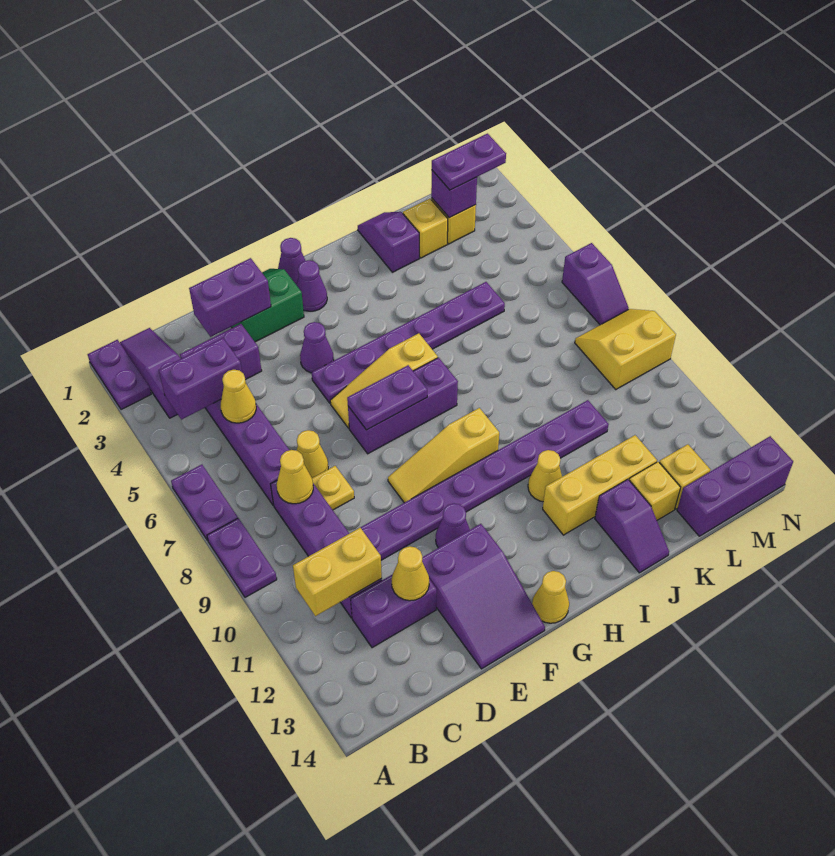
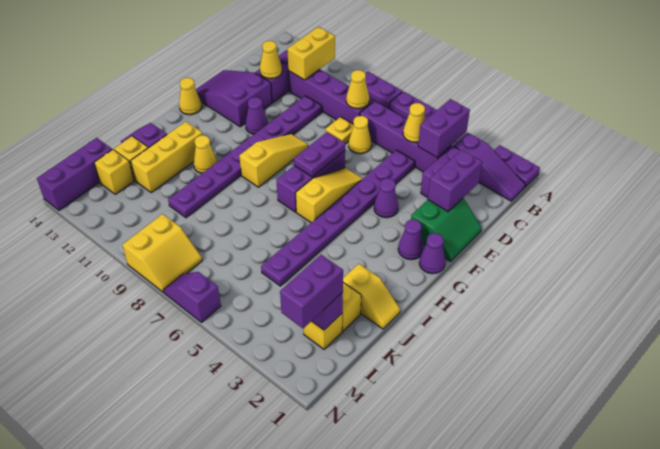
purple 1x6 plate [312,282,505,403] -> purple 1x8 plate [261,150,415,286]
purple 1x2 slope [358,212,419,272] -> yellow 1x2 slope [343,264,400,329]
purple 1x2 plate [432,134,506,190] -> purple 1x2 brick [280,255,343,329]

